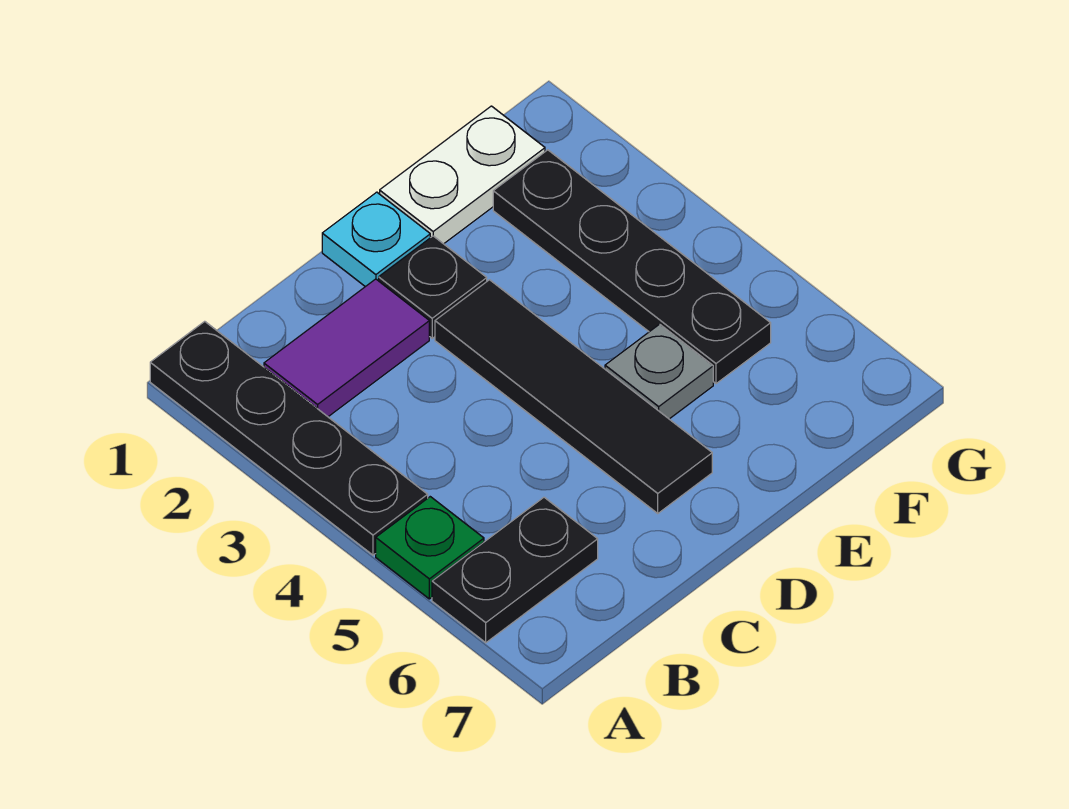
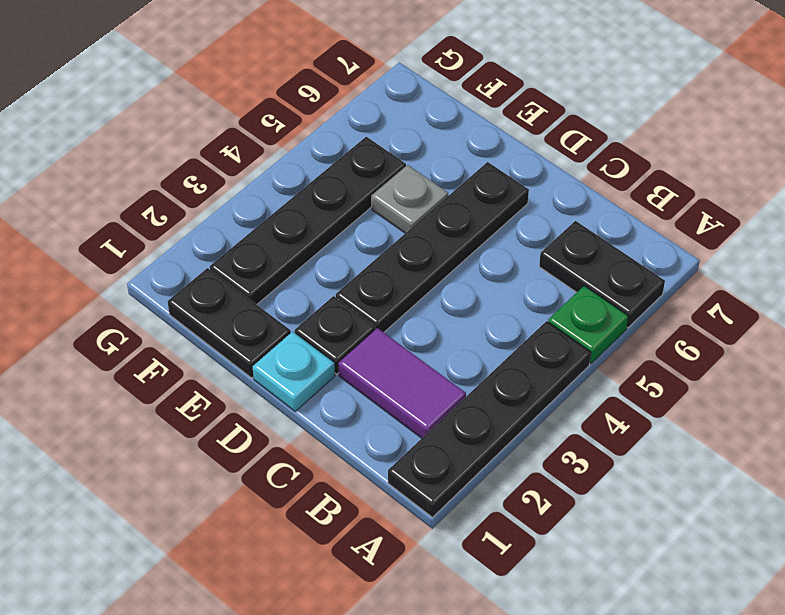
black 1x4 tile [435,280,712,513] -> black 1x4 plate [336,162,529,332]
white 1x2 plate [380,106,545,244] -> black 1x2 plate [168,268,291,378]

